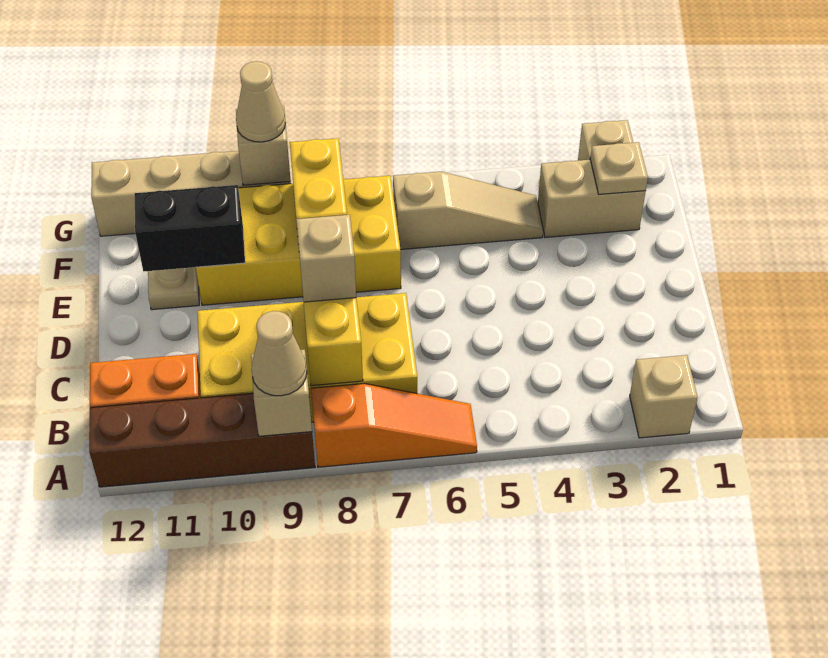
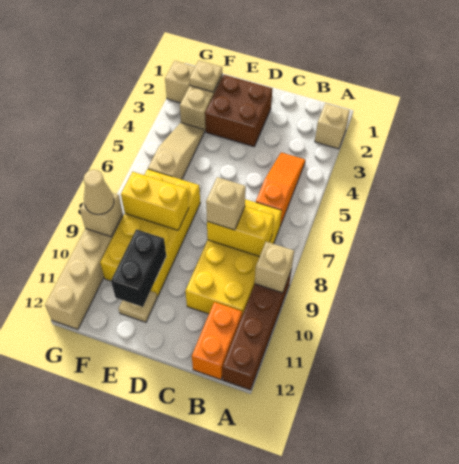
orange 1x3 slope [311,384,477,467] -> orange 1x3 slope moved to [256,152,305,226]
tan 1x1 cone [251,311,307,396] -> none
none -> brown 2x2 brick [205,75,272,147]

